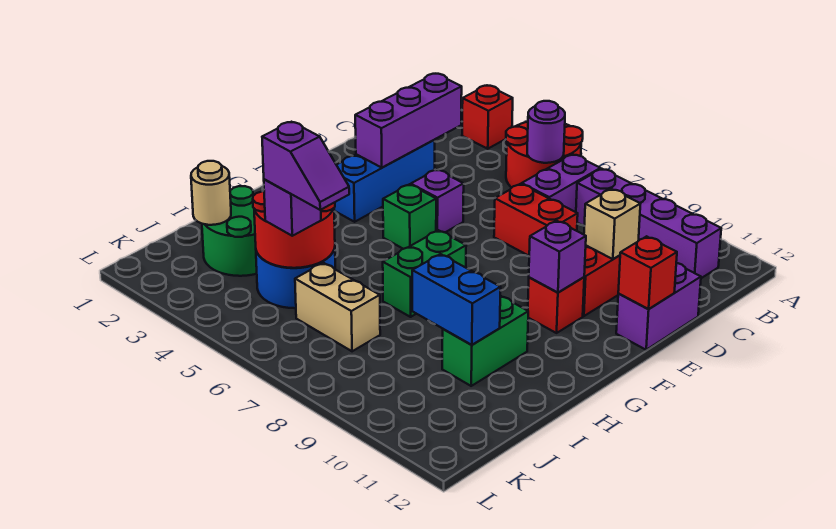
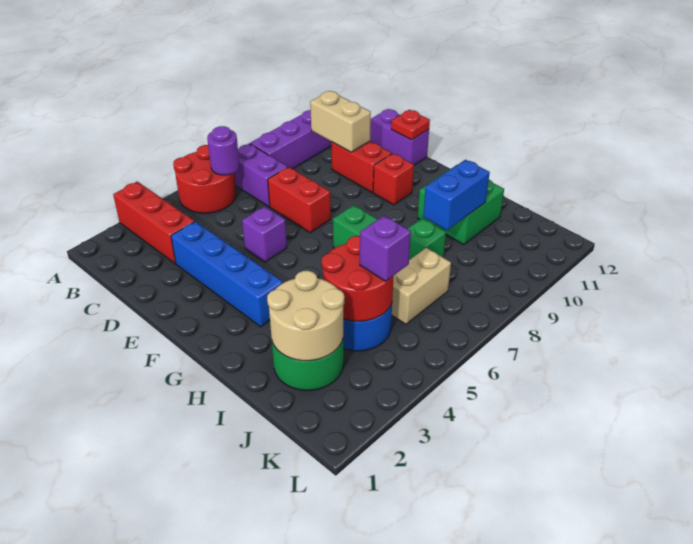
red 1x1 brick [462,86,513,149] -> red 1x3 brick [113,182,194,263]
purple 1x3 brick [355,74,462,168] -> none
blue 1x3 brick [334,140,435,222] -> blue 1x4 brick [171,221,283,327]
red 1x2 brick [494,184,578,256] -> red 1x2 brick turned to [268,167,331,233]
tan 1x1 brick [584,189,640,259] -> tan 1x2 brick [310,91,371,152]
red 1x1 brick [618,236,677,309] -> red 1x1 plate [391,110,430,140]
green 1x1 brick [383,184,436,249] -> green 1x1 brick moved to [407,218,446,260]
purple 1x1 brick [529,221,586,293] -> none
green 1x2 brick [442,296,528,386] -> green 2x2 brick [418,165,504,245]
tan 1x1 round brick [191,161,231,225] -> tan 2x2 round brick [267,271,344,361]
purple 1x2 slope [262,122,349,210] -> none

